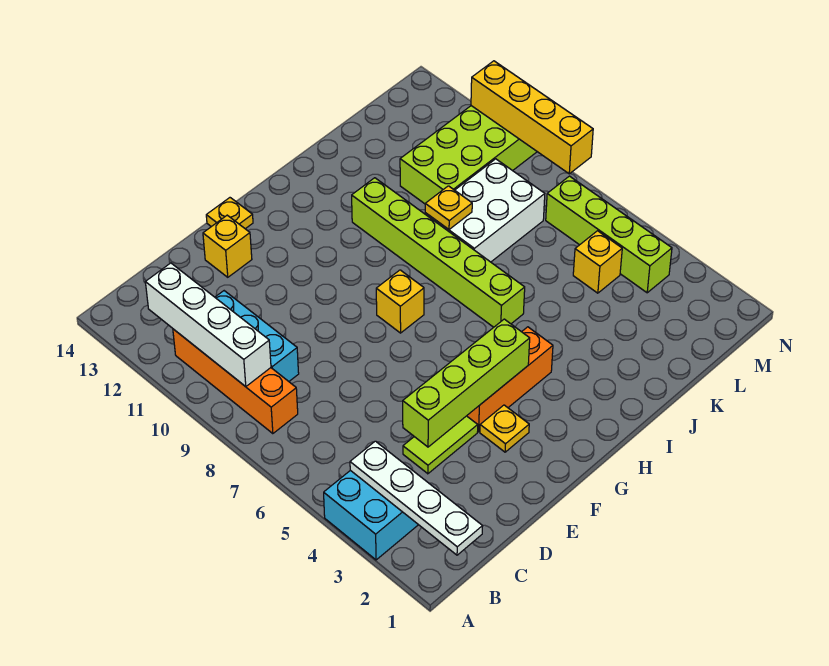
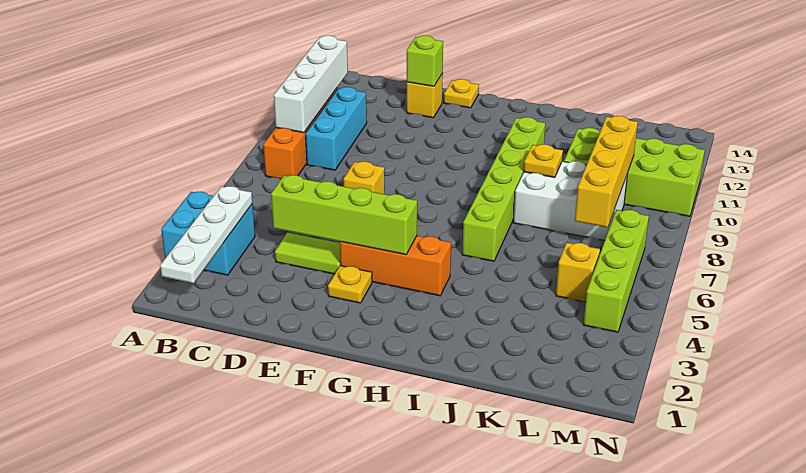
none -> lime 1x1 brick [407,35,443,86]
yellow 1x1 brick [376,270,424,333] -> yellow 1x1 brick moved to [344,162,384,194]
yellow 1x4 brick [471,61,593,174] -> yellow 1x4 brick moved to [575,116,638,227]

